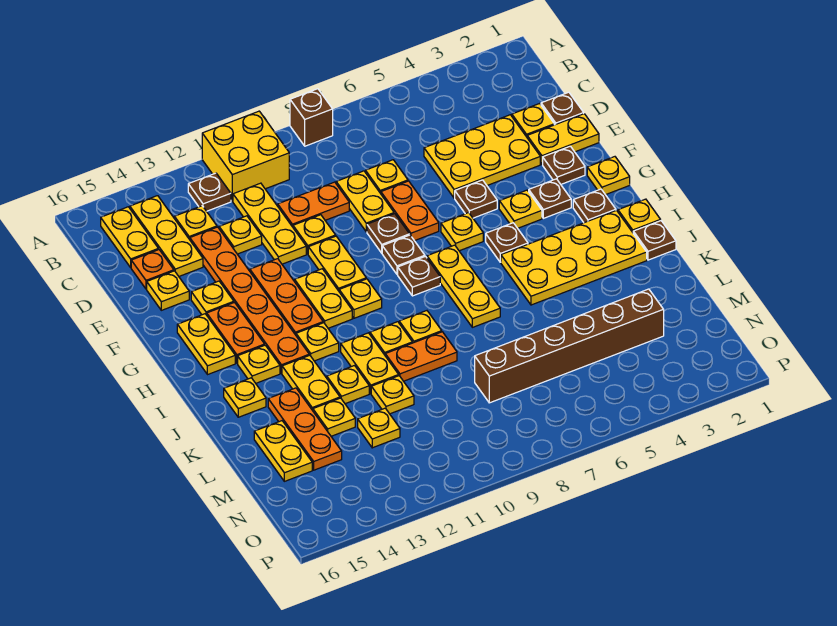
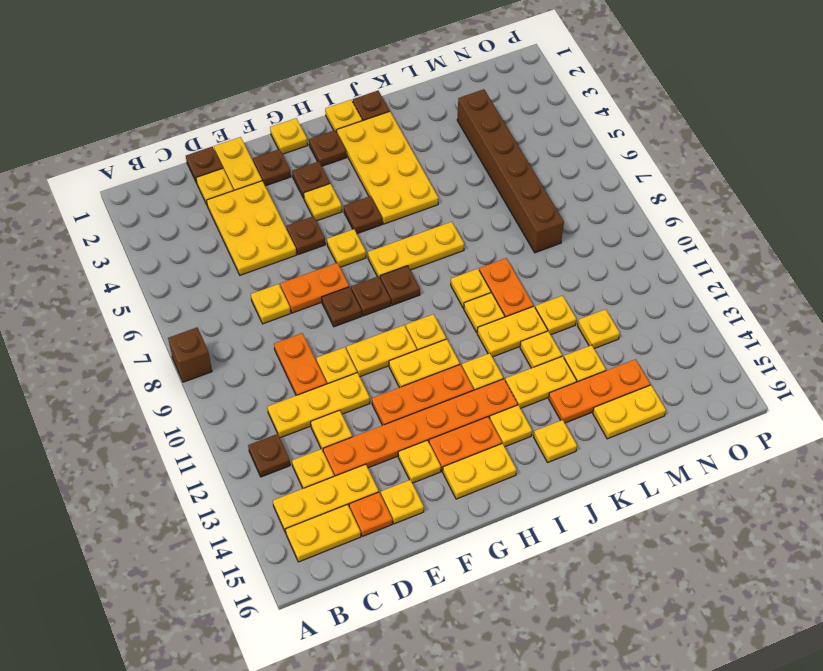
yellow 2x2 brick [202,111,289,201] -> none
yellow 1x2 plate [336,171,394,232] -> none

